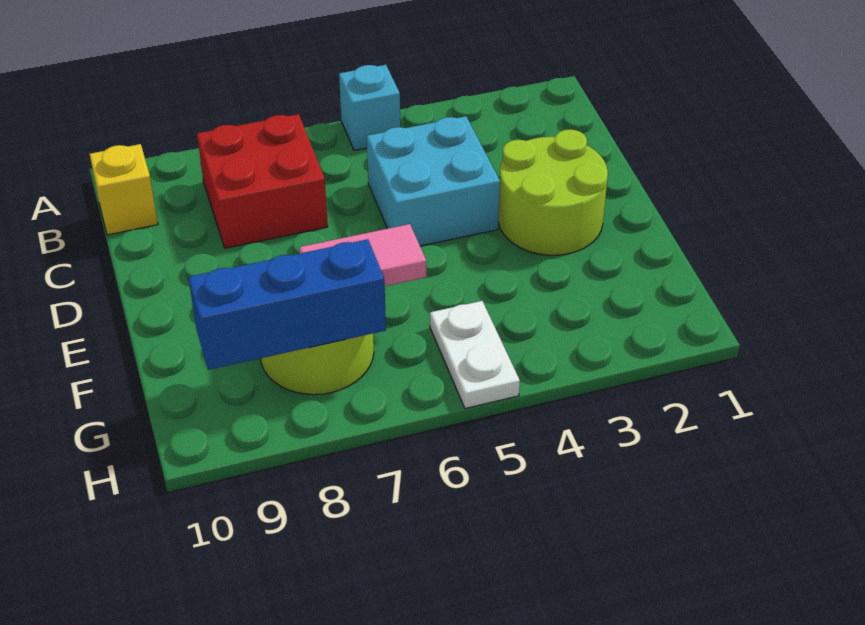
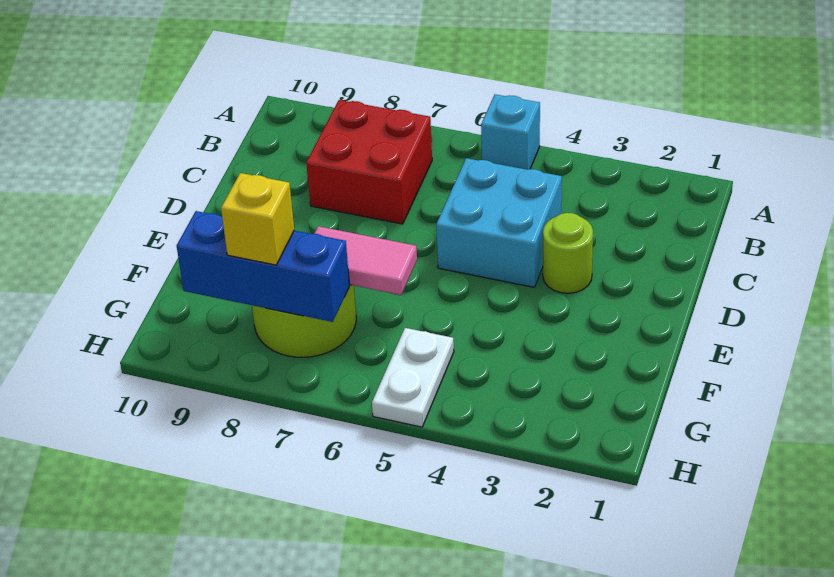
yellow 1x1 brick [90,144,158,235] -> yellow 1x1 brick moved to [221,173,294,265]
lime 2x2 round brick [498,129,608,255] -> lime 1x1 round brick [543,213,593,293]

